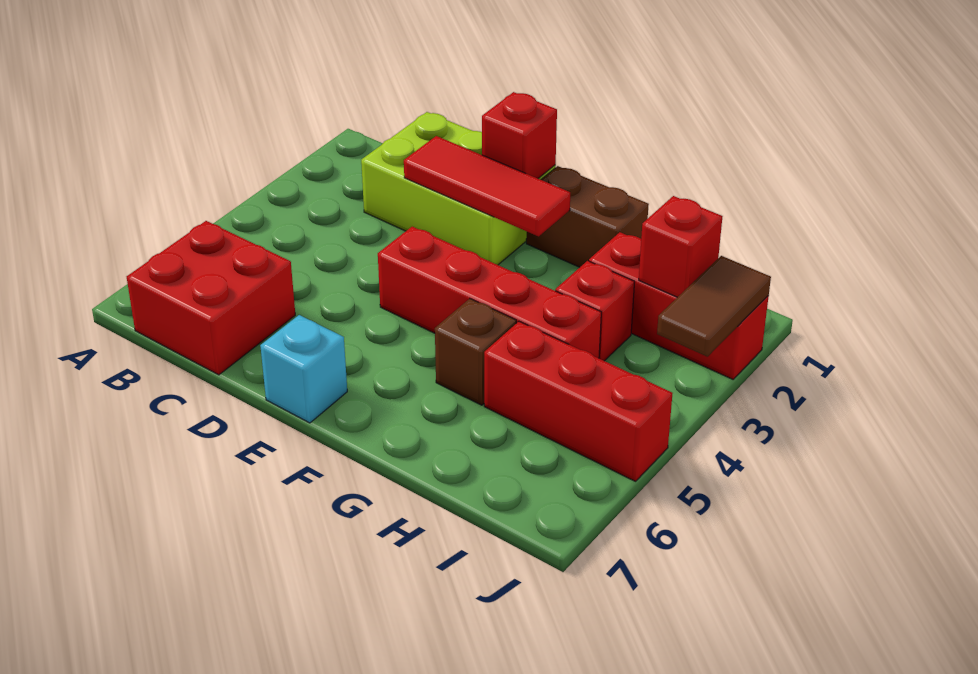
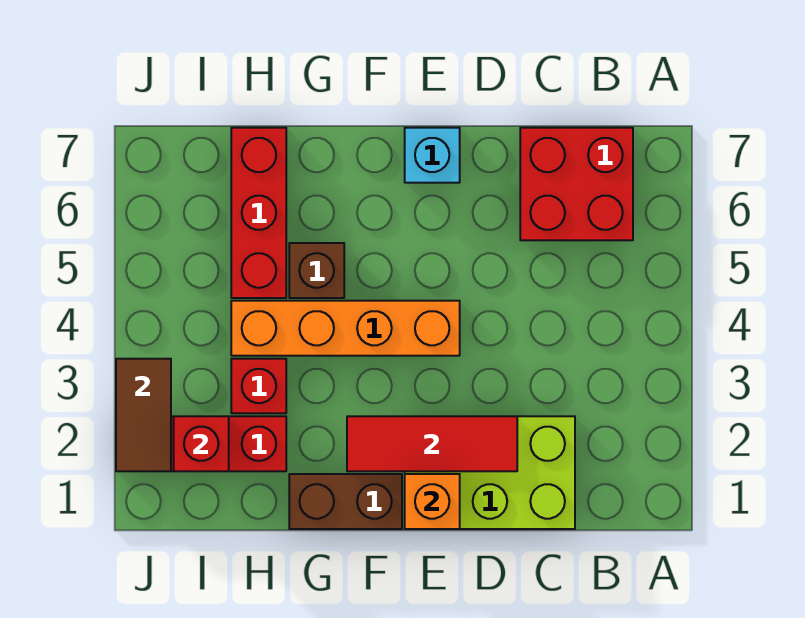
red 1x1 brick [482,92,557,178] -> orange 1x1 brick [405,474,460,529]
red 1x4 brick [378,227,601,358] -> orange 1x4 brick [231,301,460,356]
red 1x3 brick [484,322,673,481] -> red 1x3 brick turned to [231,128,286,298]

